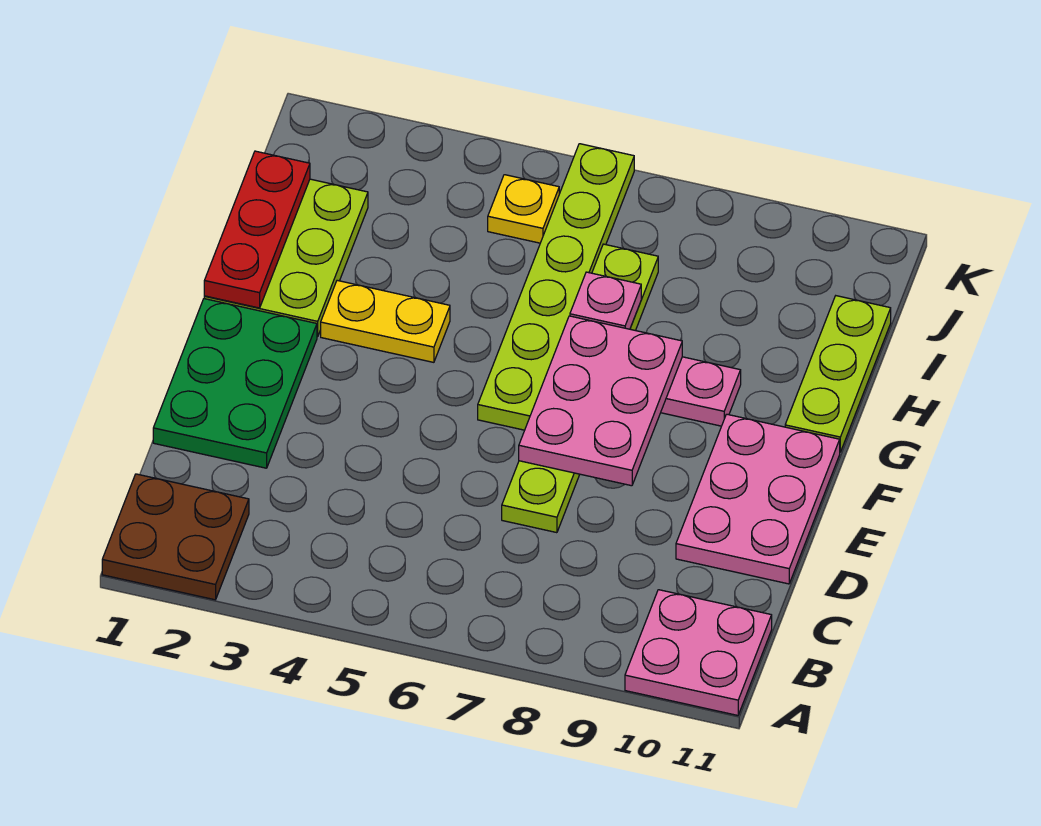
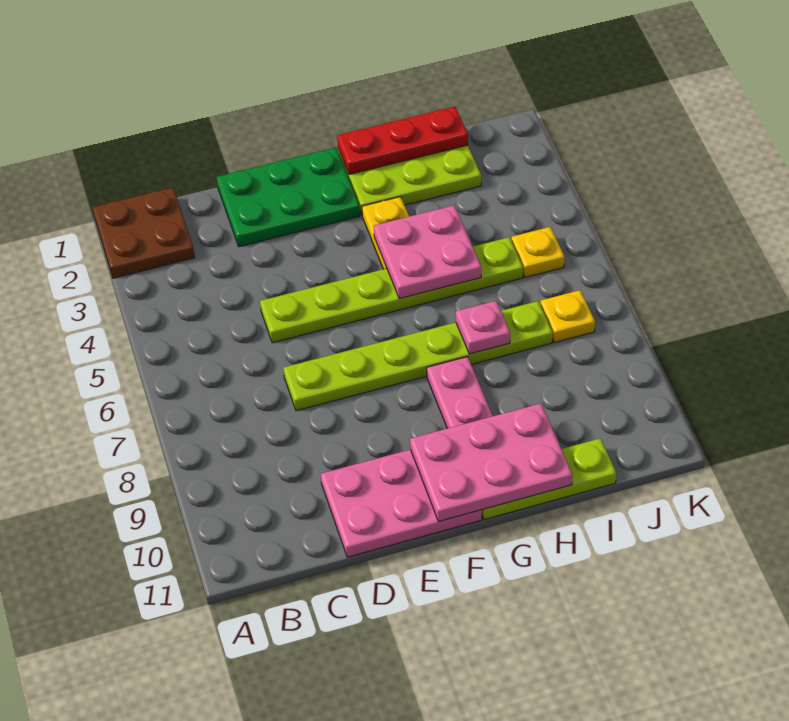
pink 2x2 plate [625,590,772,715] -> pink 2x2 plate moved to [374,205,481,299]
pink 2x3 plate [519,316,682,486] -> pink 2x3 plate moved to [410,404,572,522]
lime 1x6 plate [478,144,634,430] -> lime 1x6 plate moved to [260,237,523,343]
none -> yellow 1x1 plate [540,290,595,343]

